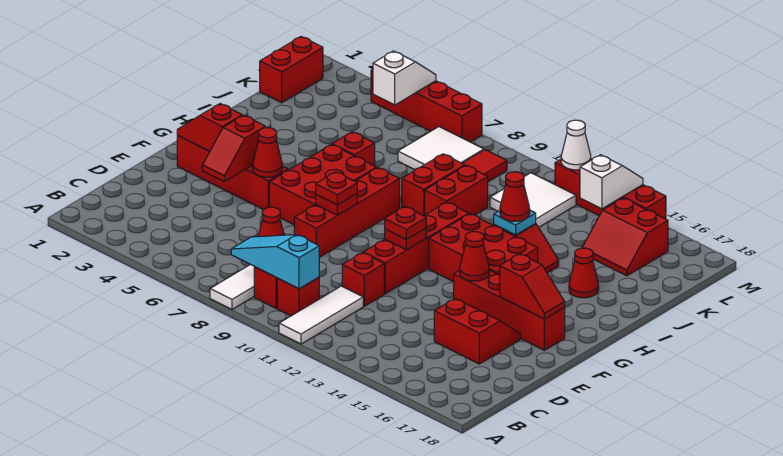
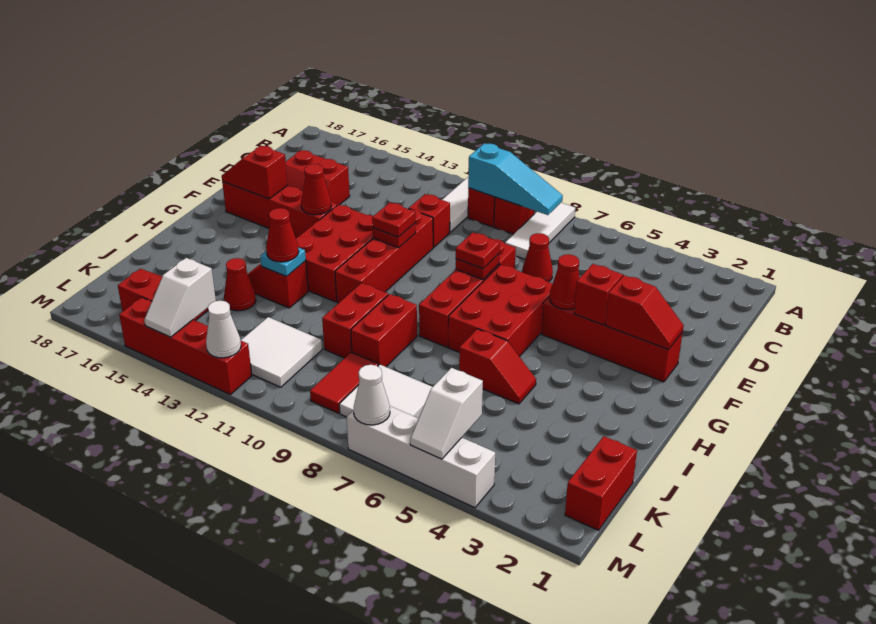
red 2x3 brick [429,214,538,282] -> red 2x3 brick turned to [296,205,373,302]
red 1x1 cone [569,248,599,298] -> red 1x1 cone moved to [224,258,256,311]
red 1x4 brick [371,69,482,142] -> white 1x4 brick [347,406,495,508]
none -> white 1x1 cone [354,365,390,425]

